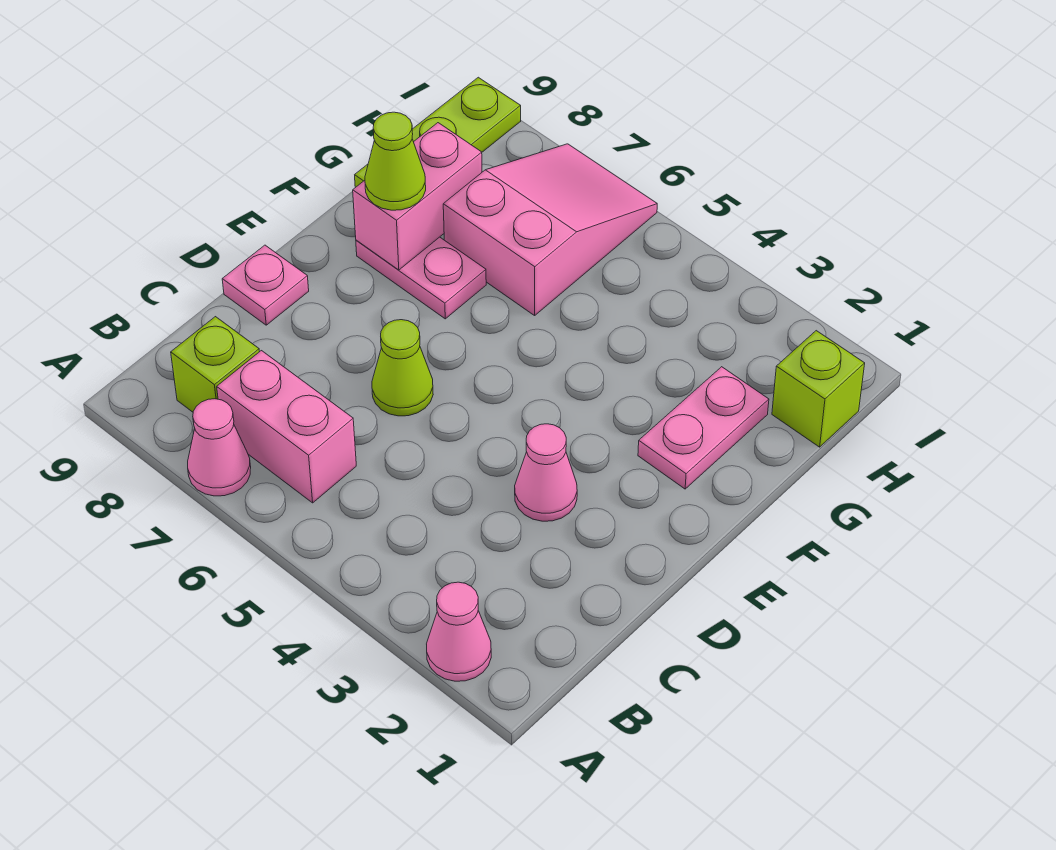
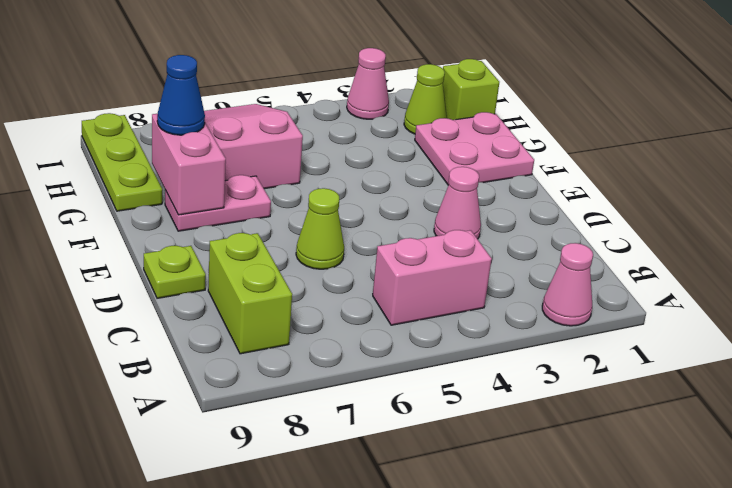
pink 1x1 cone [188,399,251,496] -> pink 1x1 cone moved to [347,48,389,119]
pink 1x2 brick [217,351,356,503] -> pink 1x2 brick moved to [373,230,492,325]
lime 1x1 brick [171,317,259,412] -> lime 1x2 brick [208,233,292,354]
pink 1x1 plate [222,245,309,325] -> lime 1x1 plate [144,246,206,298]
pink 1x2 plate [638,367,769,489] -> pink 2x2 plate [415,112,534,185]
lime 1x1 cone [365,112,426,210] -> lime 1x1 cone moved to [404,64,447,134]
none -> blue 1x1 cone [157,55,205,135]

